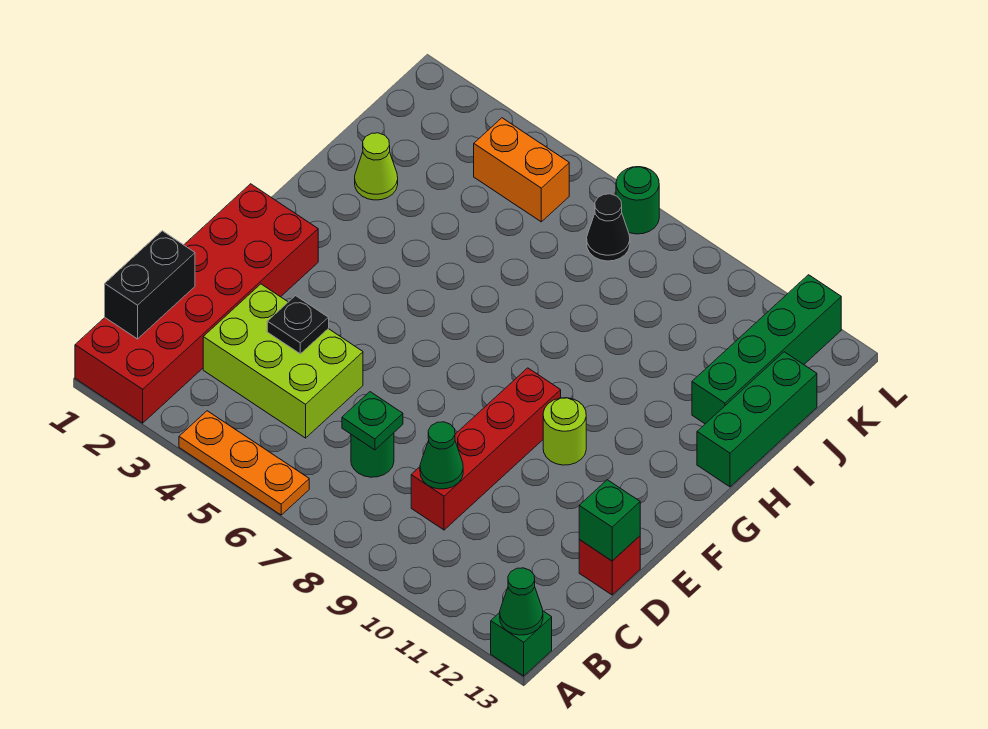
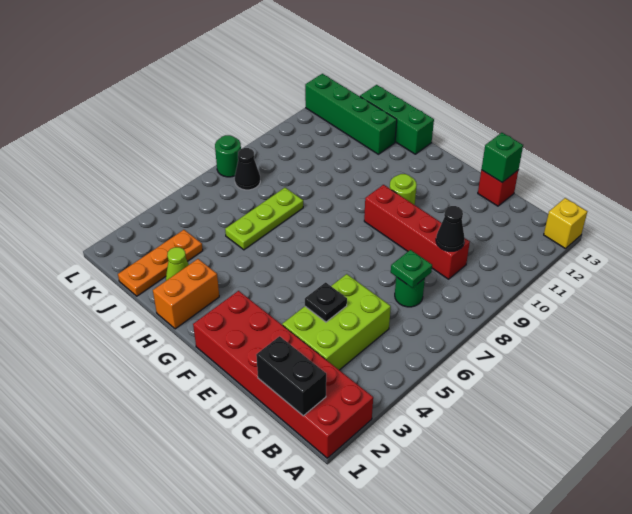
orange 1x3 plate [179,411,309,515] -> orange 1x3 plate moved to [118,230,203,296]
green 1x1 brick [491,611,552,676] -> yellow 1x1 brick [544,198,587,249]
green 1x1 cone [500,568,543,635] -> none
green 1x1 cone [420,422,463,489] -> black 1x1 cone [436,206,465,251]
none -> lime 1x3 plate [225,188,303,250]
orange 1x2 brick [474,118,569,222] -> orange 1x2 brick moved to [153,259,219,329]

